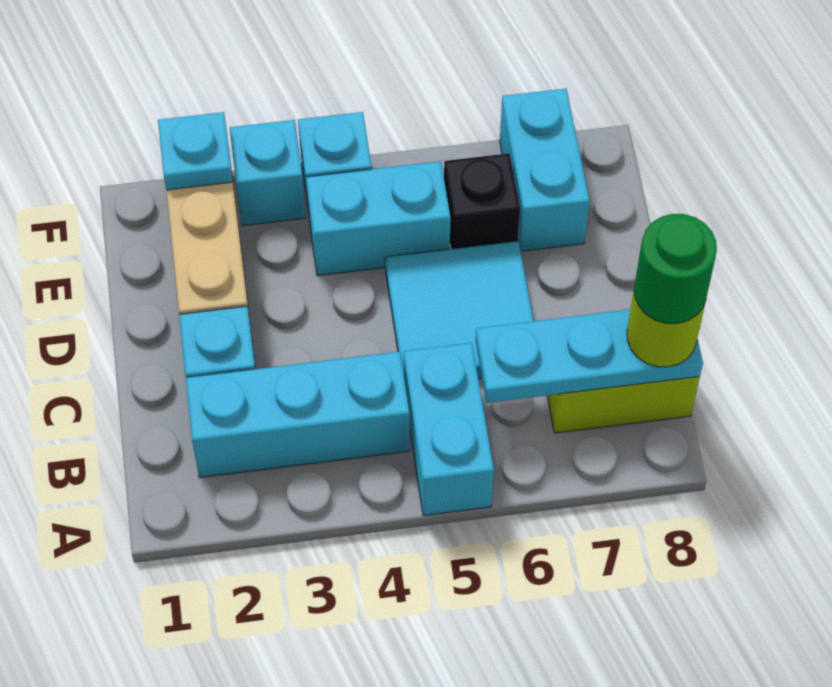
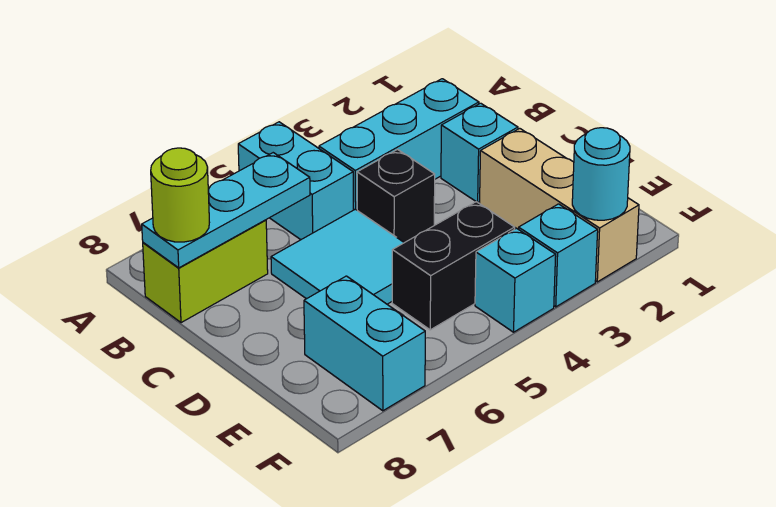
green 1x1 round brick [634,214,717,324] -> none
cyan 1x2 brick [306,161,451,276] -> black 1x2 brick [392,202,515,330]
black 1x1 brick [444,153,520,249] -> black 1x1 brick moved to [357,150,435,243]
cyan 1x1 plate [158,112,233,190] -> cyan 1x1 round brick [572,128,630,220]

